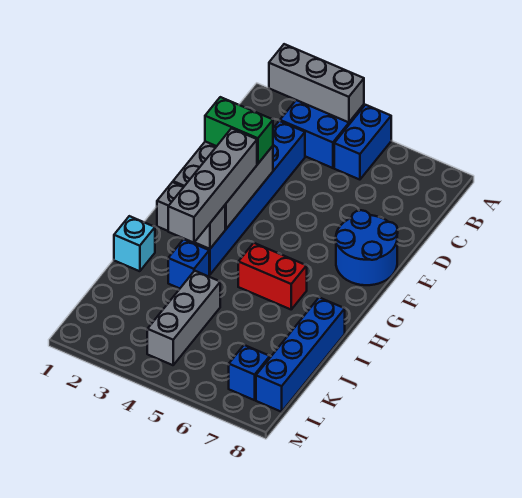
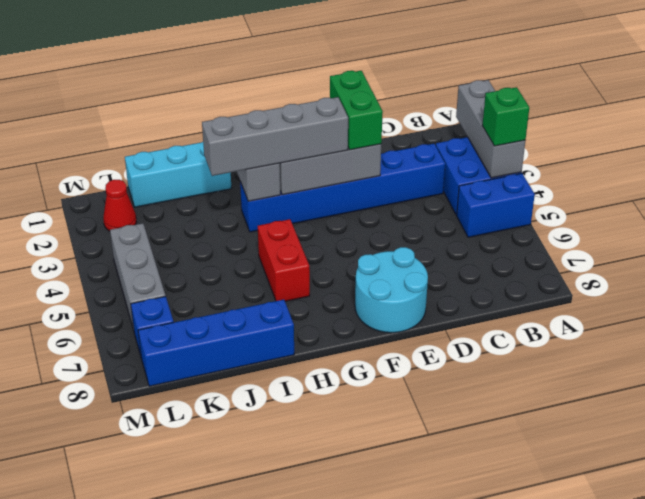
none -> green 1x1 brick [482,87,529,146]
blue 2x2 round brick [336,210,398,285] -> cyan 2x2 round brick [355,247,428,333]
cyan 1x1 brick [114,216,155,271] -> cyan 1x3 brick [125,142,231,207]
blue 1x1 brick [168,239,209,288] -> none
grey 1x3 brick [147,271,220,365] -> grey 1x3 brick turned to [110,223,166,330]
none -> red 1x1 cone [103,180,137,231]

